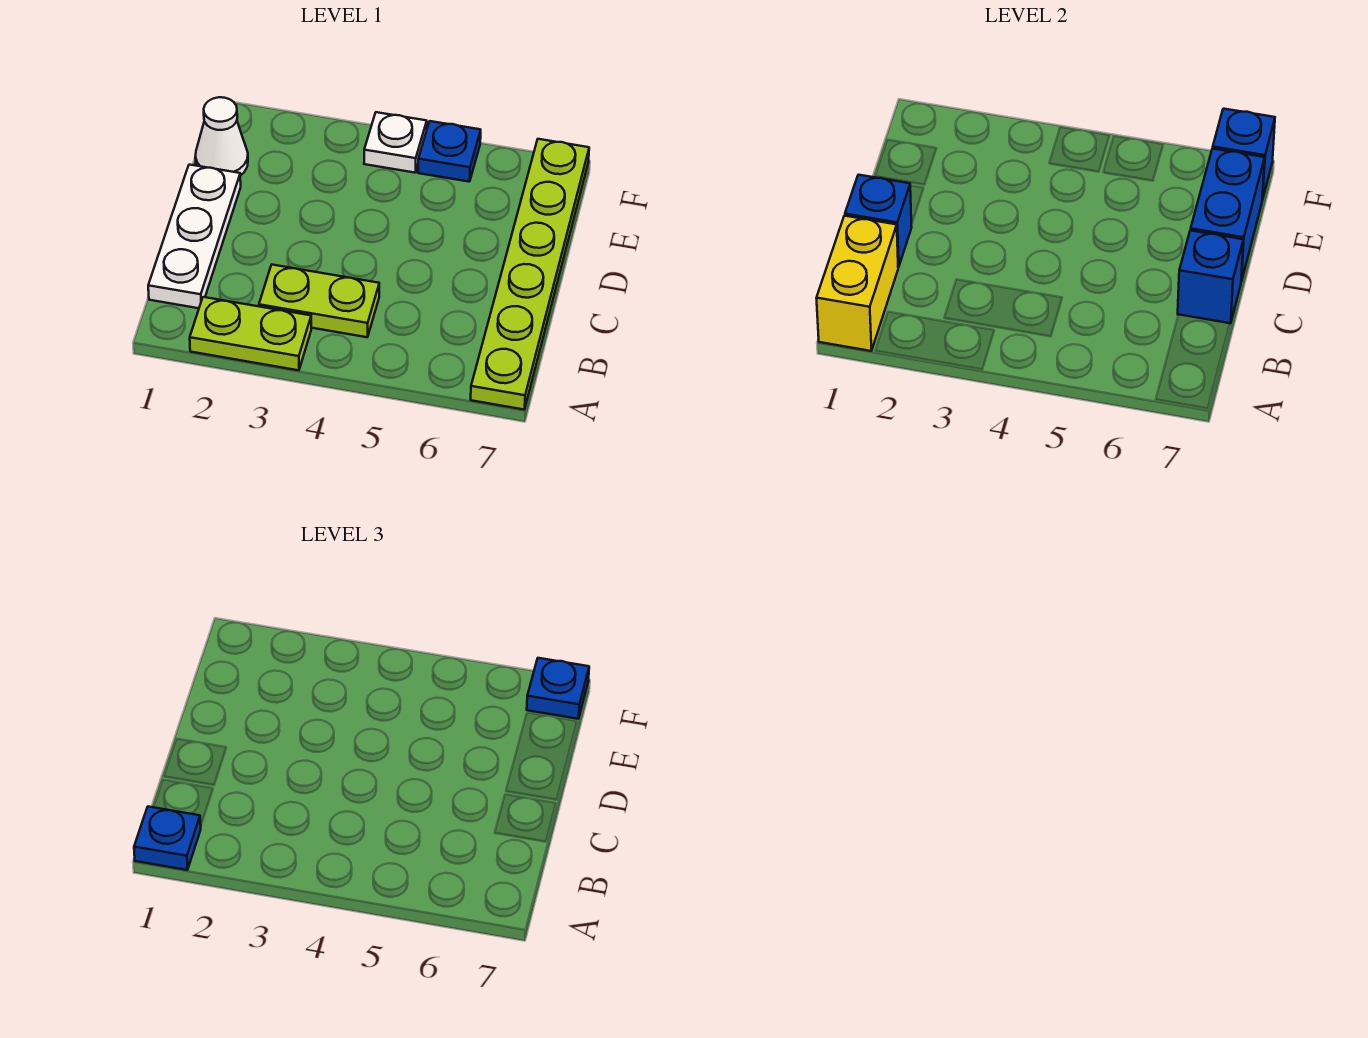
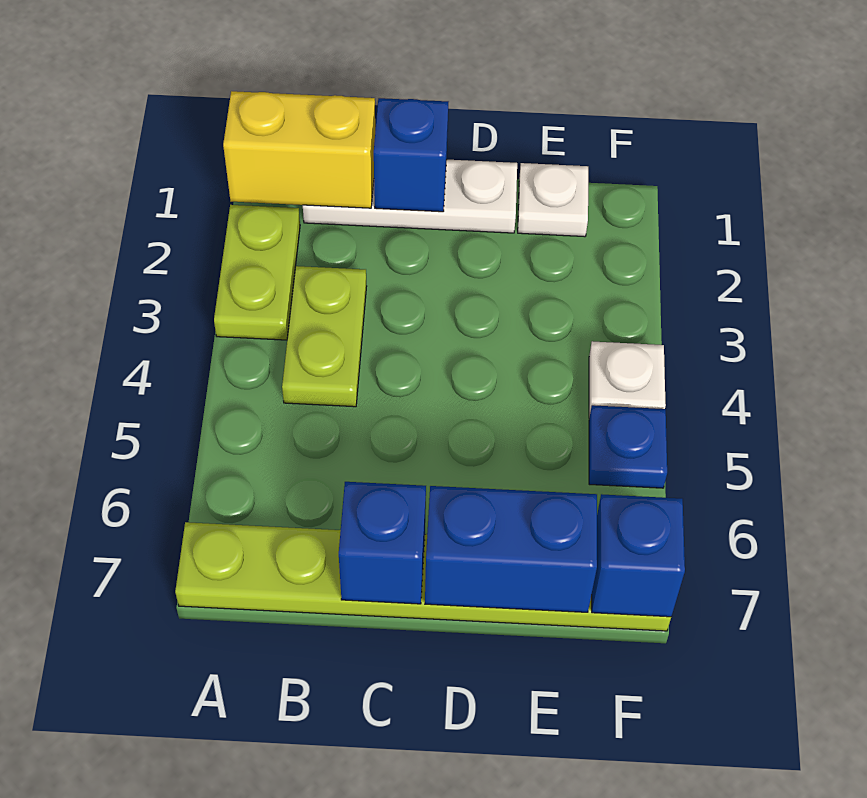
blue 1x1 plate [134,807,201,870] -> none
white 1x1 cone [195,97,248,176] -> white 1x1 plate [518,163,588,237]
blue 1x1 plate [527,658,589,719] -> none

